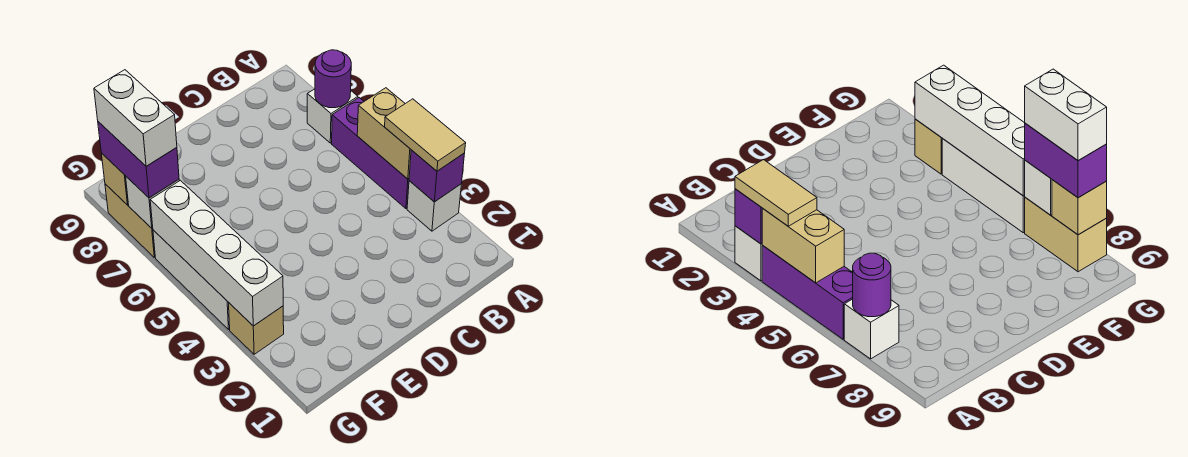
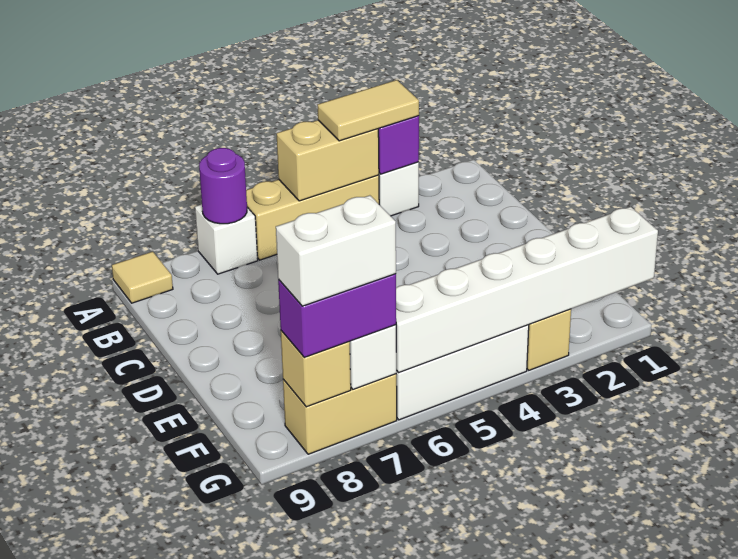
purple 1x3 brick [332,98,409,209] -> tan 1x3 brick [246,175,379,260]
none -> tan 1x1 tile [112,252,173,303]
white 1x4 brick [150,180,283,326] -> white 1x6 brick [396,207,658,373]

